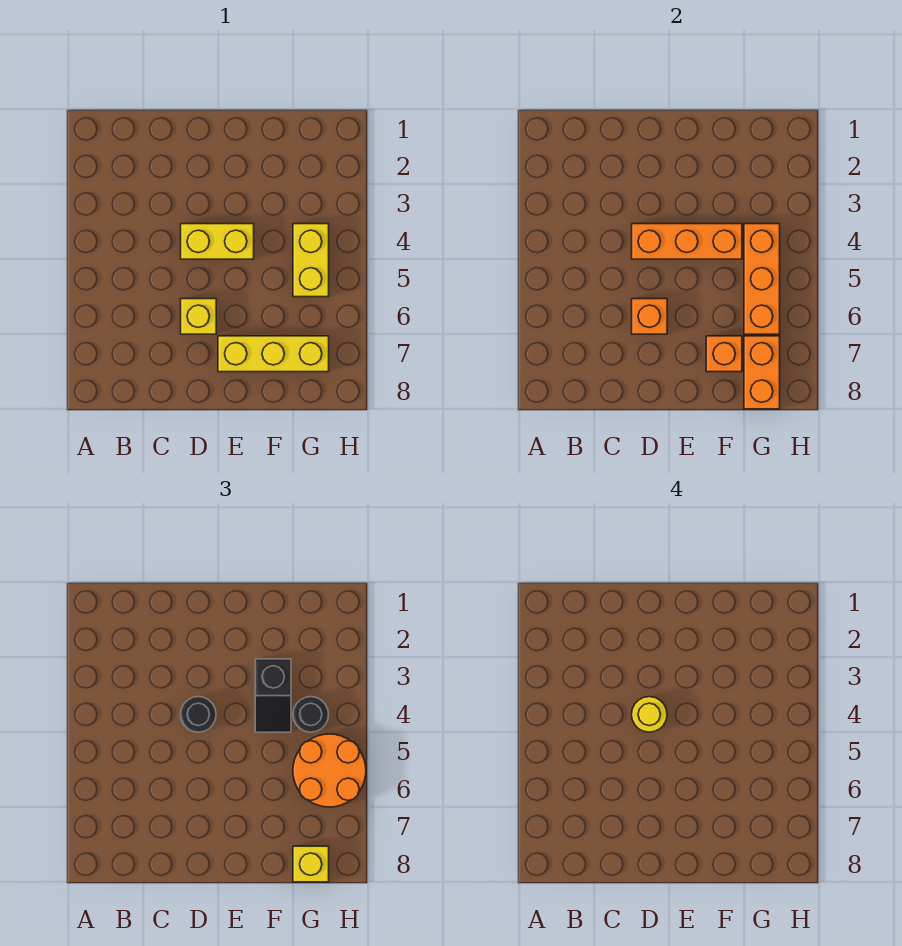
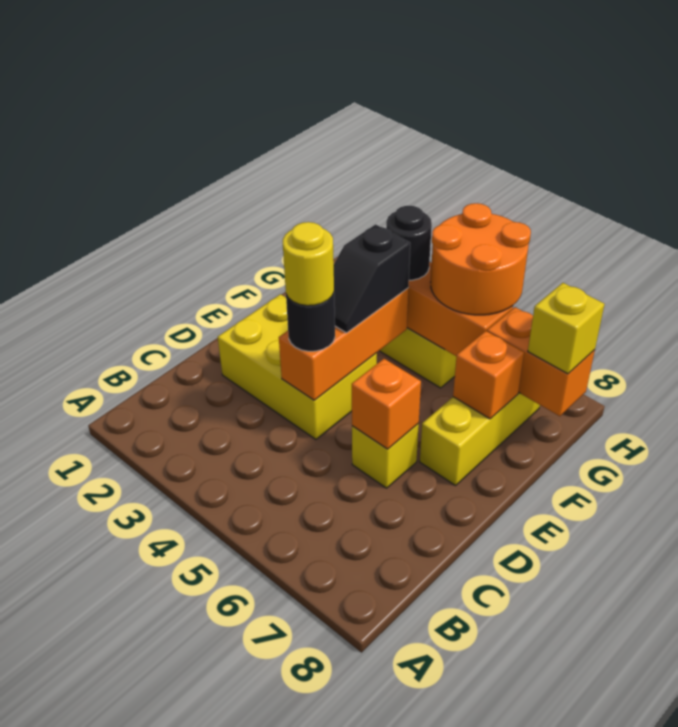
yellow 1x2 brick [181,224,254,259] -> yellow 2x3 brick [218,294,377,439]
black 1x2 slope [255,659,291,732] -> black 1x2 slope turned to [334,224,410,333]

